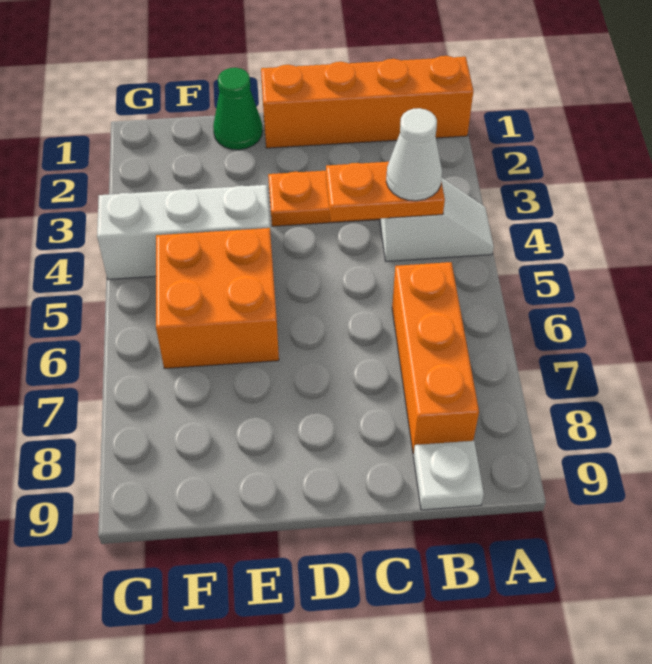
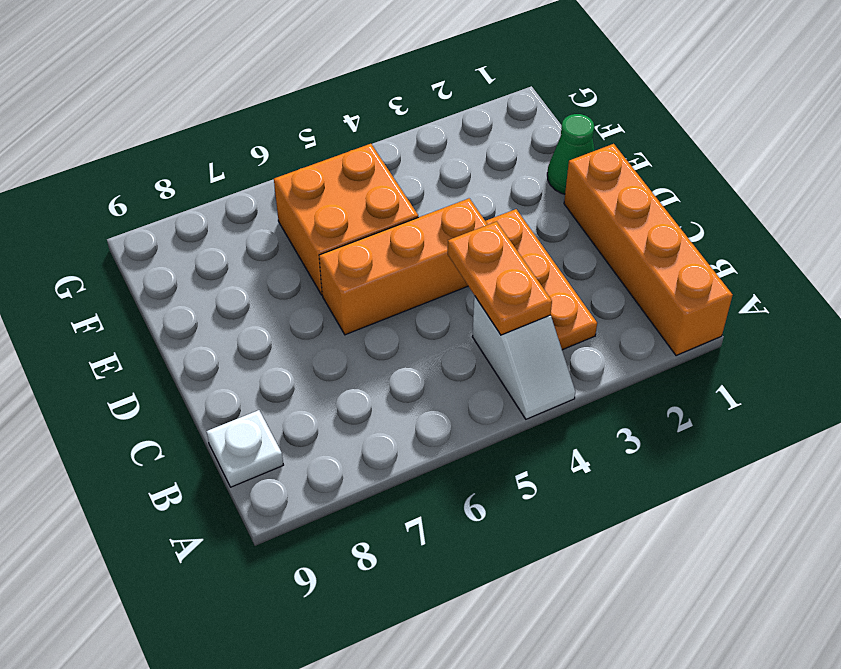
white 1x1 cone [386,108,442,201] -> none
orange 1x3 brick [392,262,479,454] -> orange 1x3 brick moved to [319,198,488,335]
white 1x3 brick [97,185,270,279] -> none

